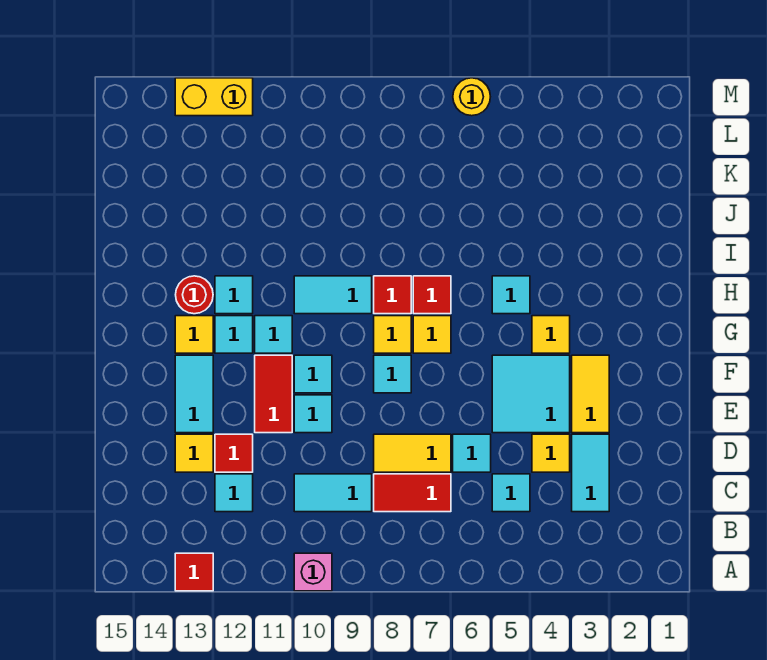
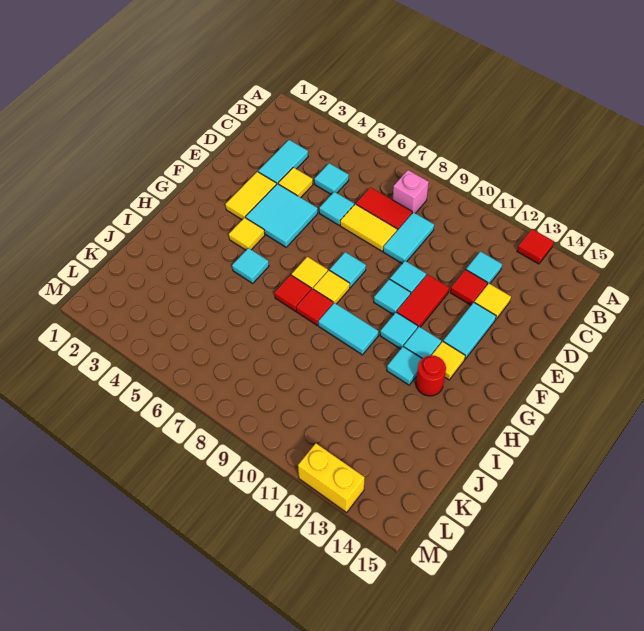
pink 1x1 brick [294,553,332,591] -> pink 1x1 brick moved to [392,170,429,213]
cyan 1x2 tile [294,474,372,512] -> cyan 1x2 tile turned to [383,212,434,263]
yellow 1x1 round brick [453,78,490,116] -> none

